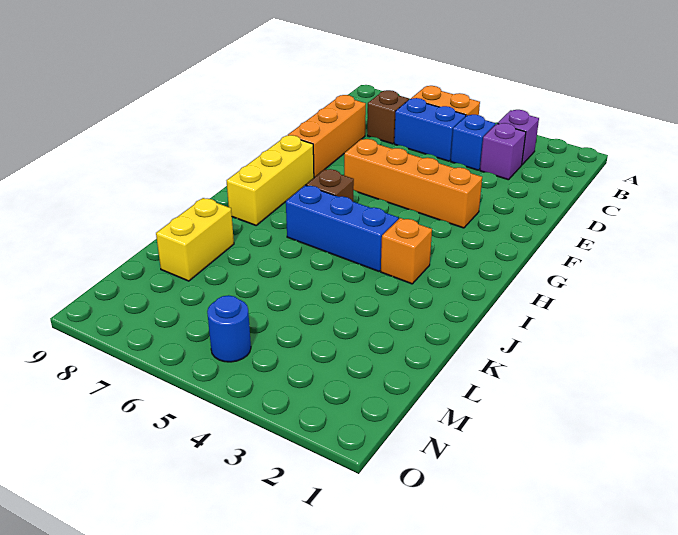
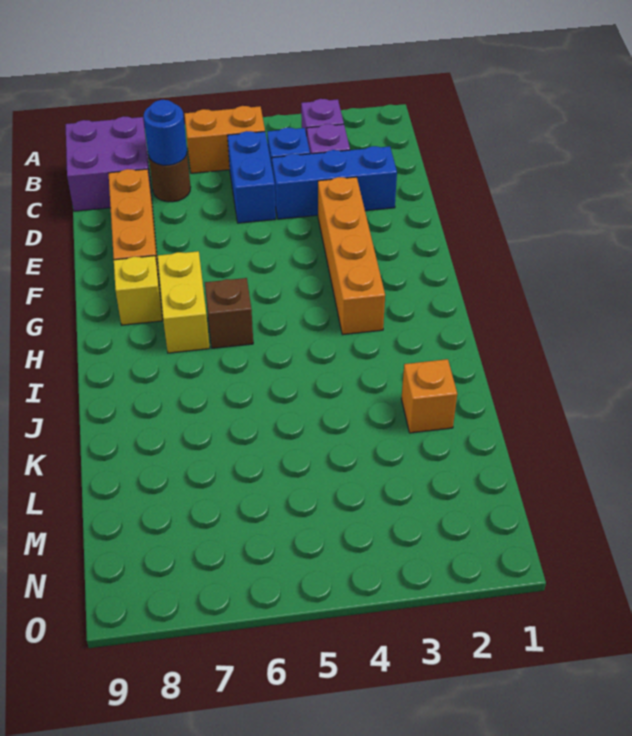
none -> purple 2x2 brick [66,116,152,211]
blue 1x2 brick [394,98,466,161] -> blue 1x2 brick turned to [227,131,276,223]
brown 1x1 brick [367,90,409,144] -> brown 1x1 round brick [149,155,191,202]
orange 1x4 brick [344,139,482,228] -> orange 1x4 brick turned to [318,177,385,335]
yellow 1x3 brick [227,135,314,225] -> yellow 1x1 brick [114,256,163,325]
orange 1x1 brick [381,218,432,284] -> orange 1x1 brick moved to [401,359,457,433]
blue 1x3 brick [286,185,398,271] -> blue 1x3 brick moved to [272,146,397,219]
yellow 1x2 brick [156,198,234,281] -> yellow 1x2 brick moved to [158,251,210,353]
blue 1x1 round brick [207,295,251,362] -> blue 1x1 round brick moved to [143,100,187,165]

